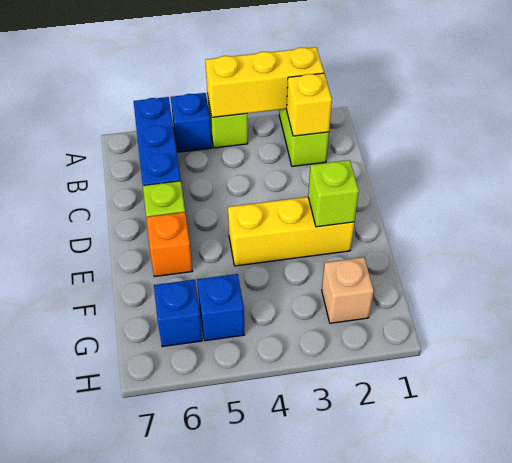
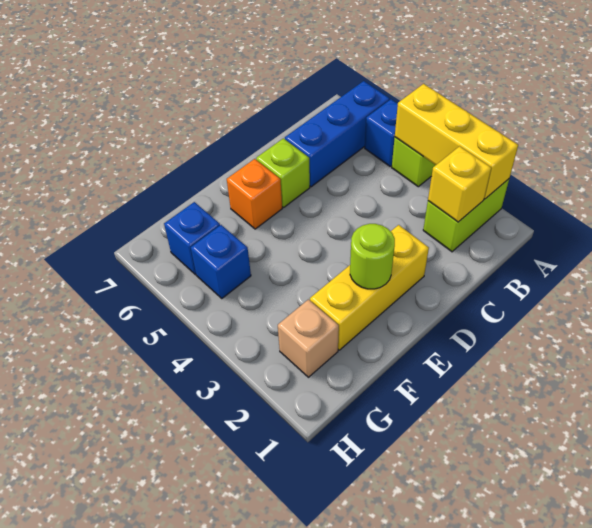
yellow 1x3 brick [228,197,354,266] -> yellow 1x3 brick turned to [310,225,429,350]
lime 1x1 brick [308,160,359,227] -> lime 1x1 round brick [350,224,395,289]

